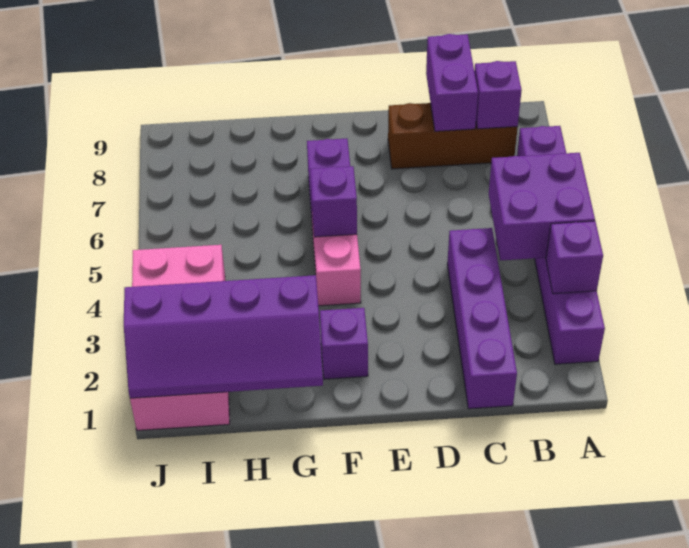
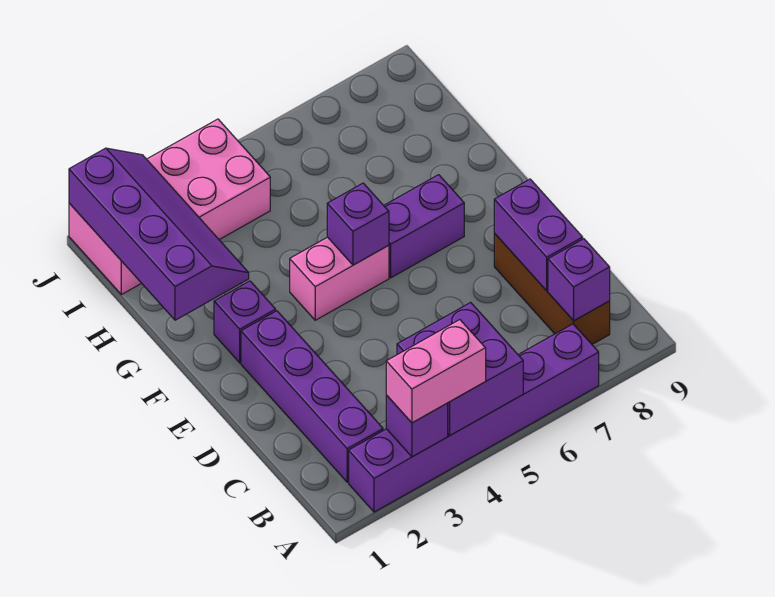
none -> pink 1x2 brick [386,320,486,423]
purple 1x4 brick [447,228,517,409] -> purple 1x4 brick turned to [241,311,383,482]
purple 1x2 brick [426,34,478,131] -> purple 1x2 brick turned to [494,179,583,291]
purple 2x4 slope [124,275,323,398] -> purple 2x4 slope turned to [69,148,249,320]

